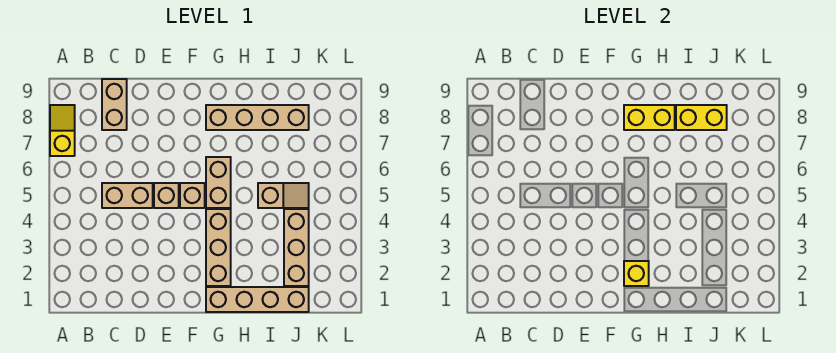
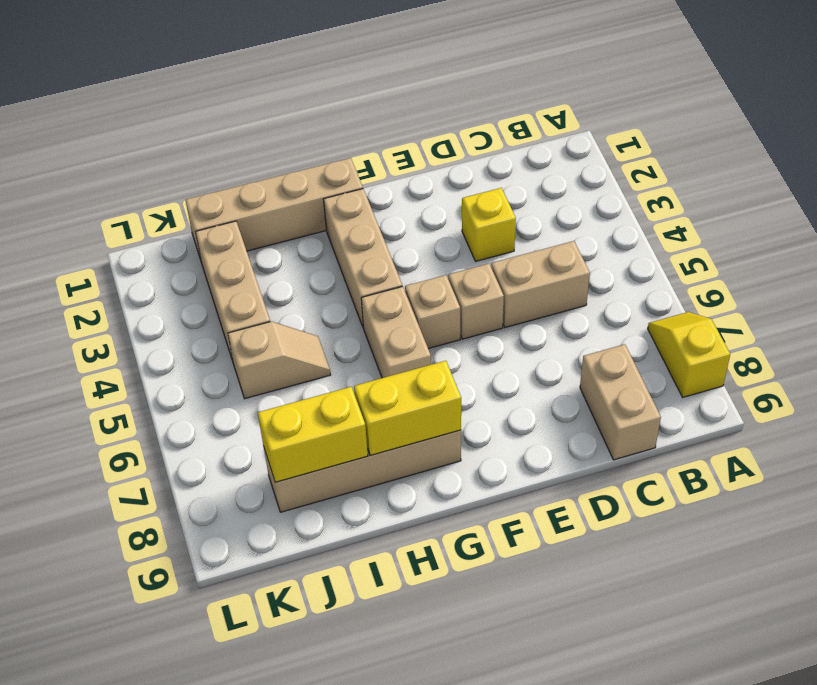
yellow 1x2 slope [50,105,75,156] -> yellow 1x2 slope turned to [648,312,730,397]
yellow 1x1 brick [624,261,649,286] -> yellow 1x1 brick moved to [462,188,516,261]
tan 1x2 slope [258,183,309,208] -> tan 1x2 slope turned to [228,321,331,399]

